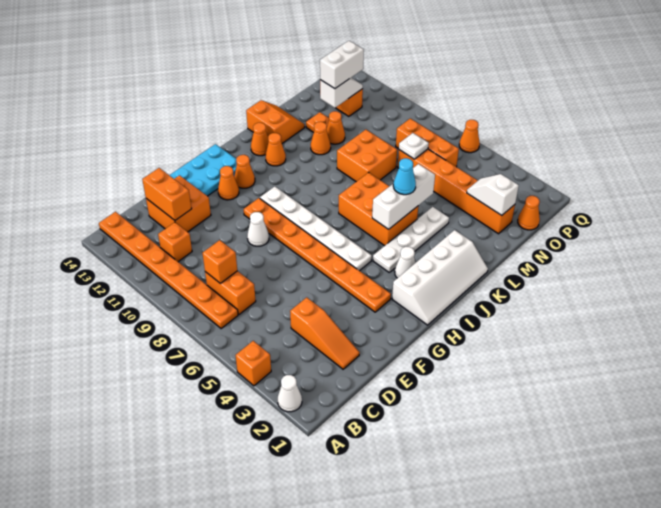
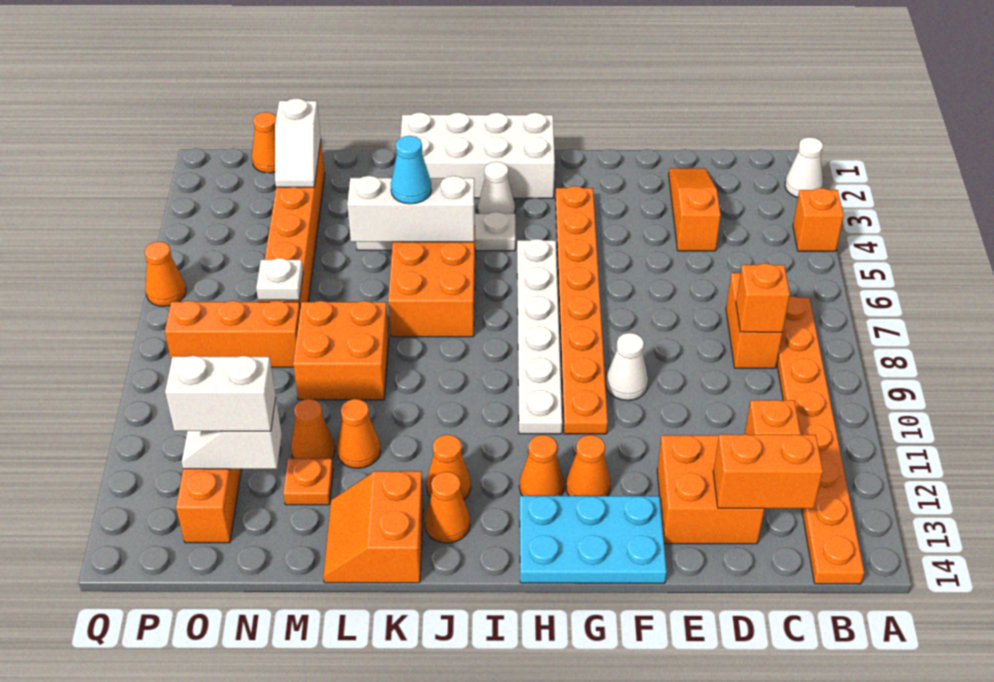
orange 1x2 brick [142,168,192,220] -> orange 1x2 brick turned to [713,434,823,509]
white 2x4 slope [392,230,488,325] -> white 2x4 brick [401,112,555,198]
orange 1x3 brick [396,118,459,167] -> orange 1x3 brick turned to [165,301,300,367]

